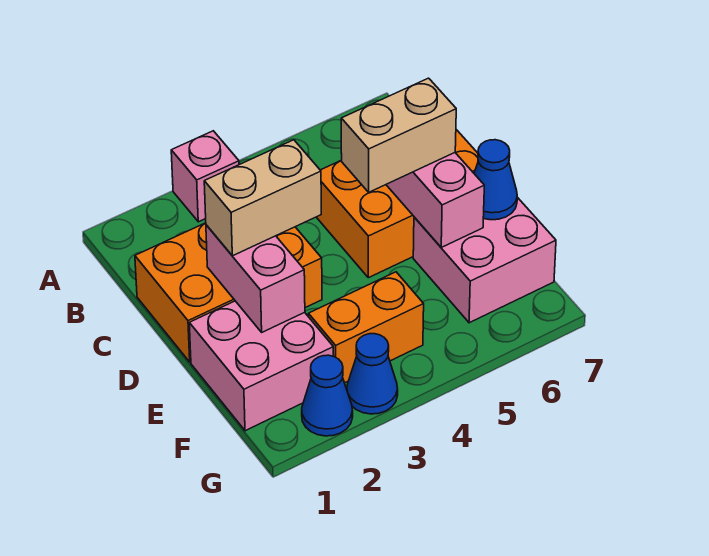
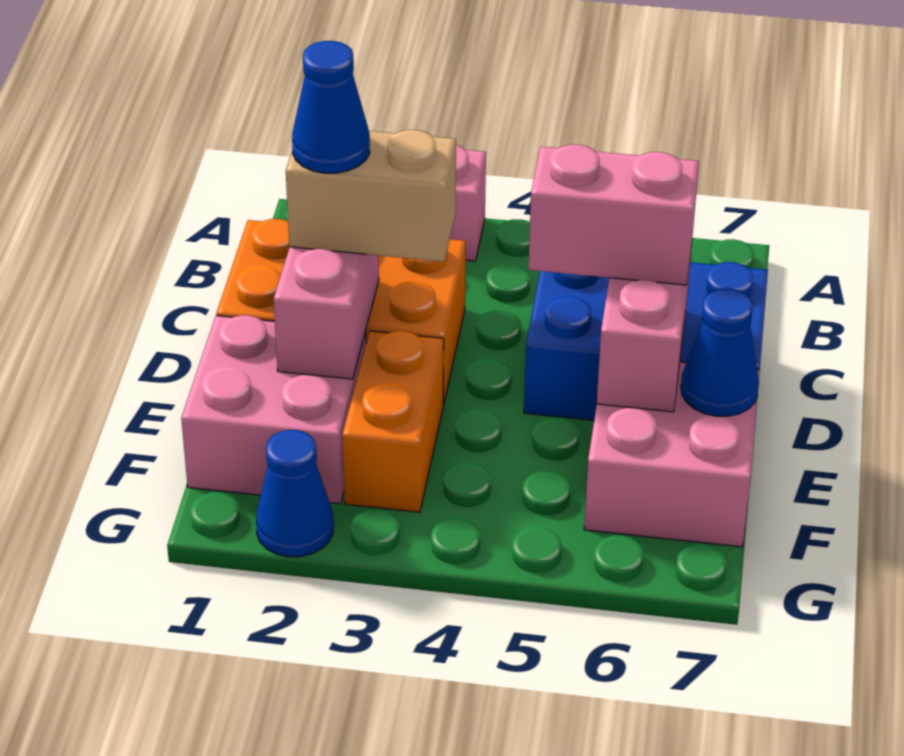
orange 2x3 brick [317,130,478,278] -> blue 2x3 brick [524,262,768,420]
tan 1x2 brick [341,78,456,192] -> pink 1x2 brick [528,145,699,285]
orange 1x2 brick [308,272,424,383] -> orange 1x2 brick turned to [342,331,444,512]
blue 1x1 cone [347,334,398,414] -> blue 1x1 cone moved to [292,41,370,173]

